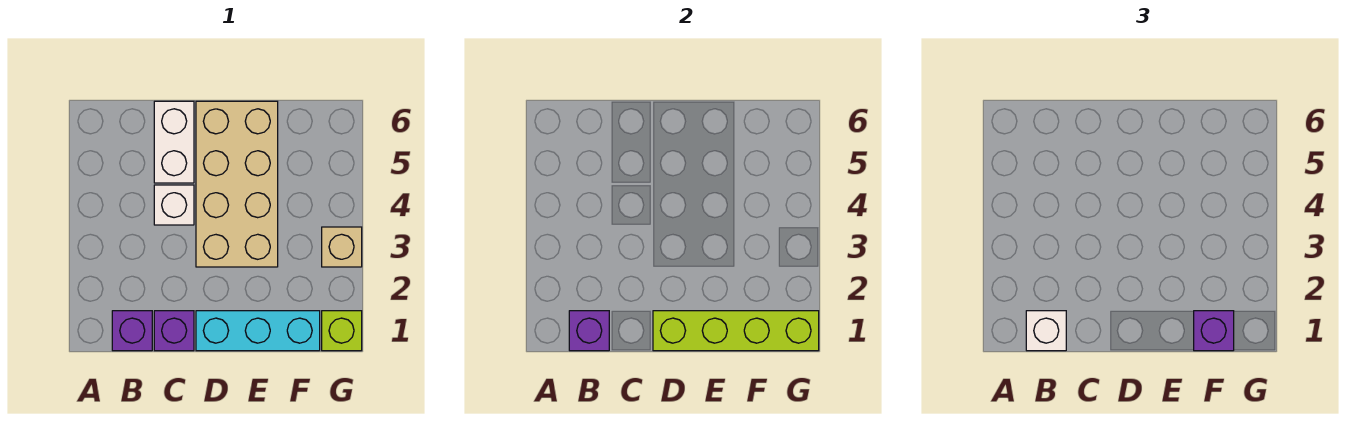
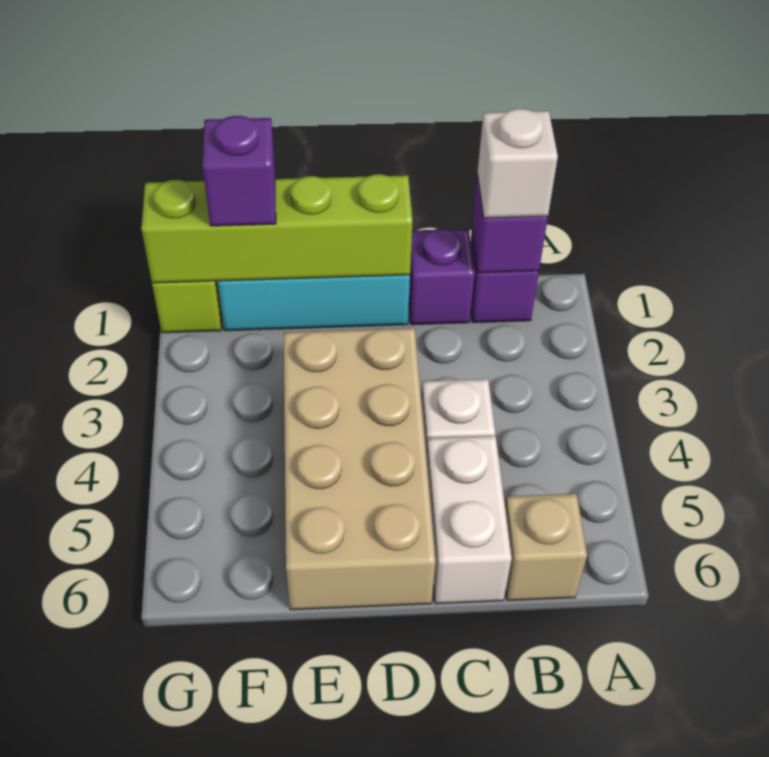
tan 1x1 brick [322,227,362,267] -> tan 1x1 brick moved to [505,494,587,601]

